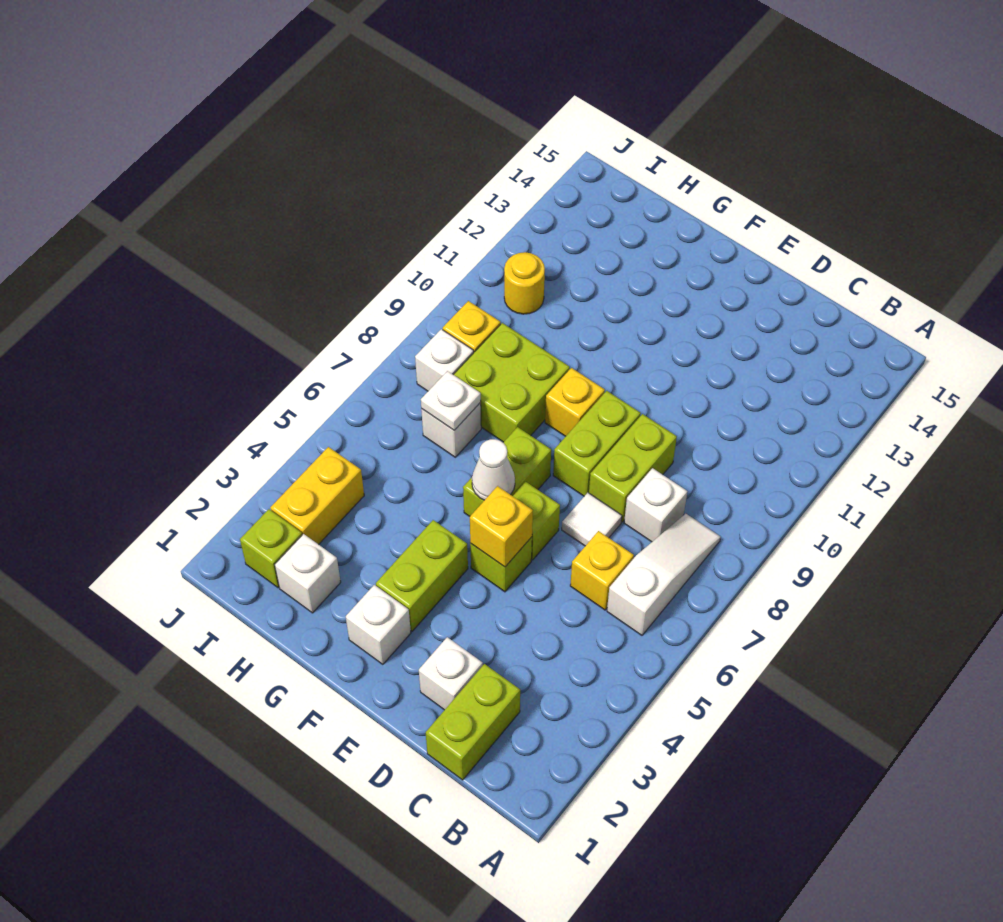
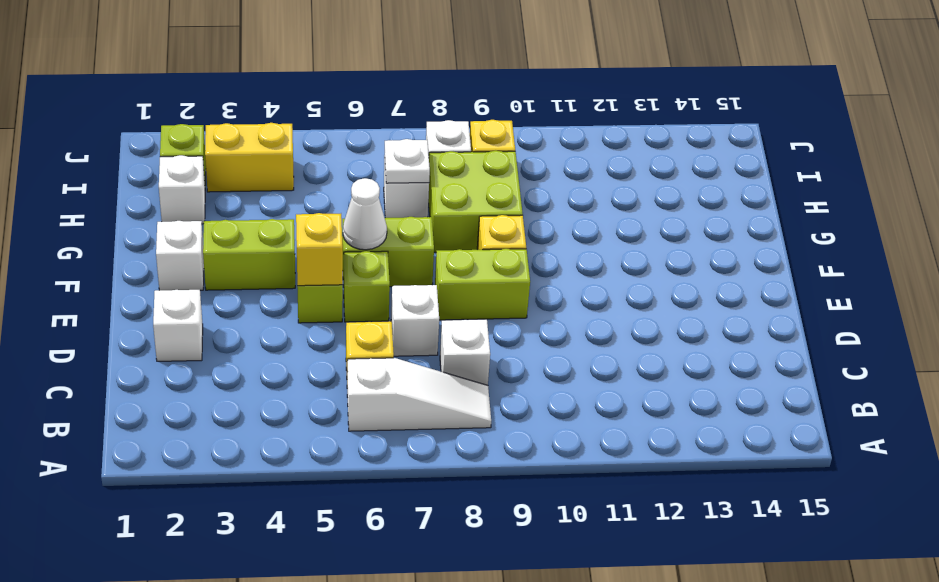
lime 1x2 brick [426,664,520,780] -> none
white 1x1 tile [562,493,622,546] -> white 1x1 brick [391,285,439,356]
lime 1x2 brick [589,414,677,522] -> none
yellow 1x1 round brick [504,252,545,314] -> none

